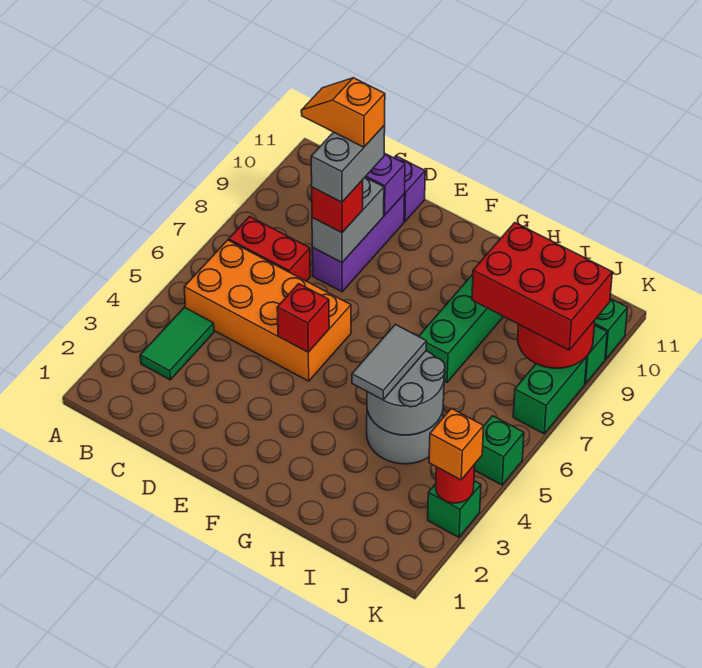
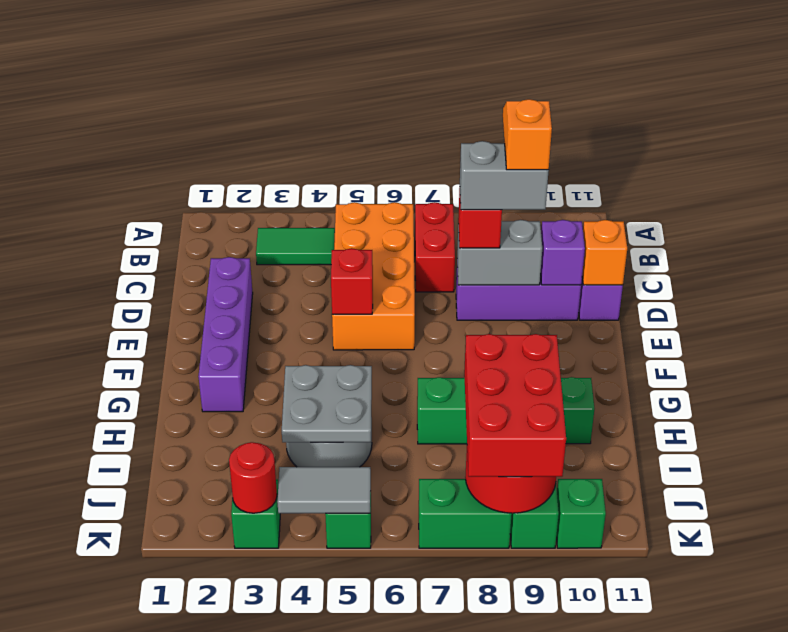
none -> purple 1x4 brick [198,257,253,412]
grey 2x2 round brick [367,351,445,435] -> grey 2x2 plate [282,365,372,442]
grey 1x2 tile [352,324,426,400] -> grey 1x2 tile moved to [277,467,371,514]
orange 1x1 brick [429,408,484,480] -> orange 1x1 brick moved to [582,220,627,285]

